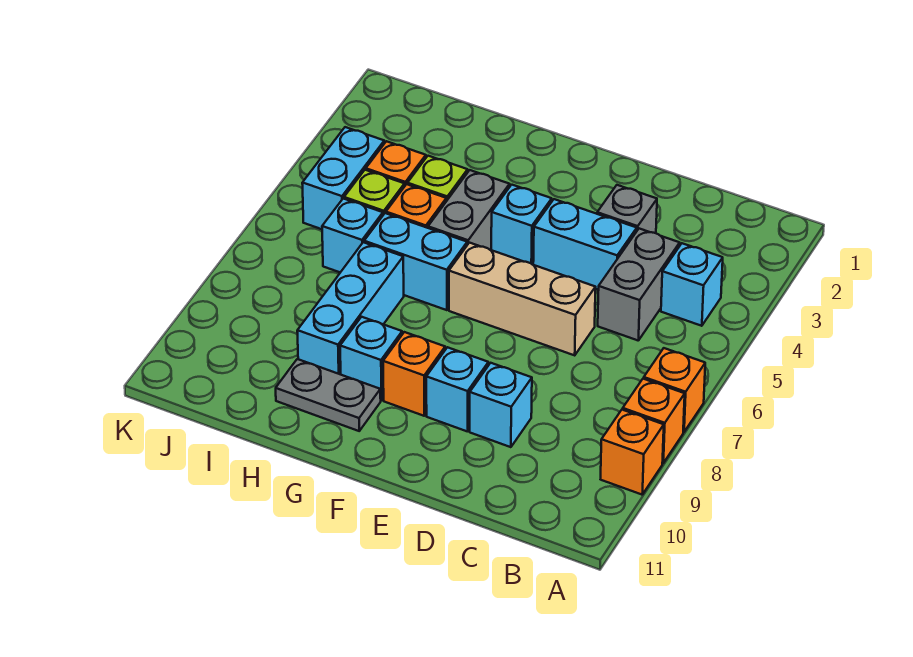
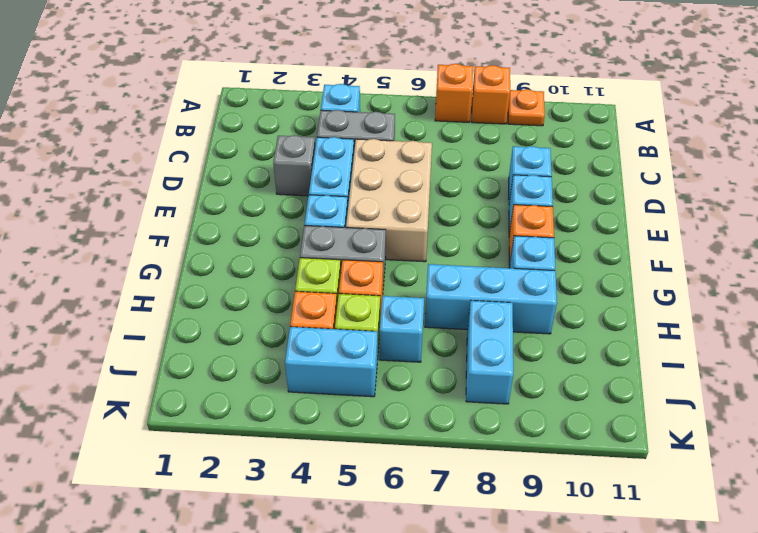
orange 1x1 brick [601,410,664,495] -> orange 1x1 plate [508,89,545,126]
tan 1x3 brick [449,243,596,355] -> tan 2x3 brick [346,139,432,262]
cyan 1x2 brick [364,213,467,310] -> cyan 1x2 brick moved to [466,301,513,404]
grey 1x2 plate [276,359,381,431] -> none

